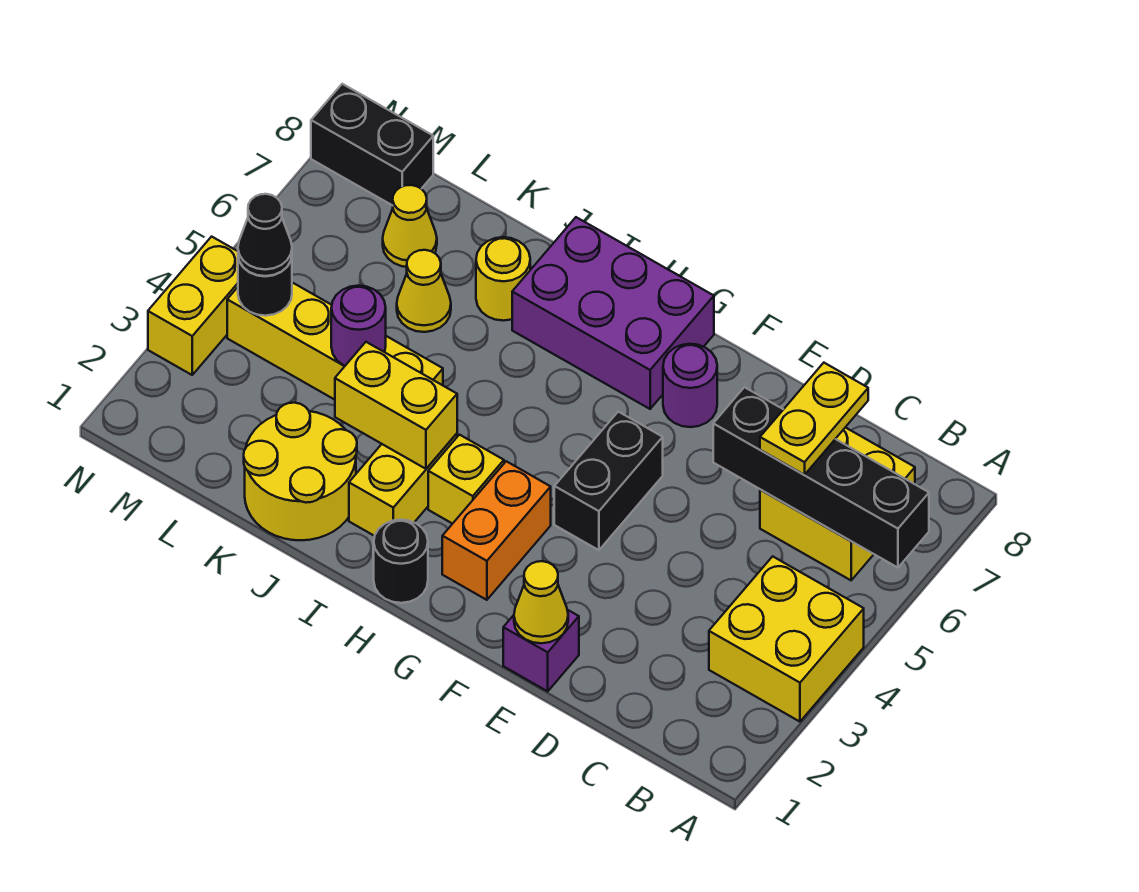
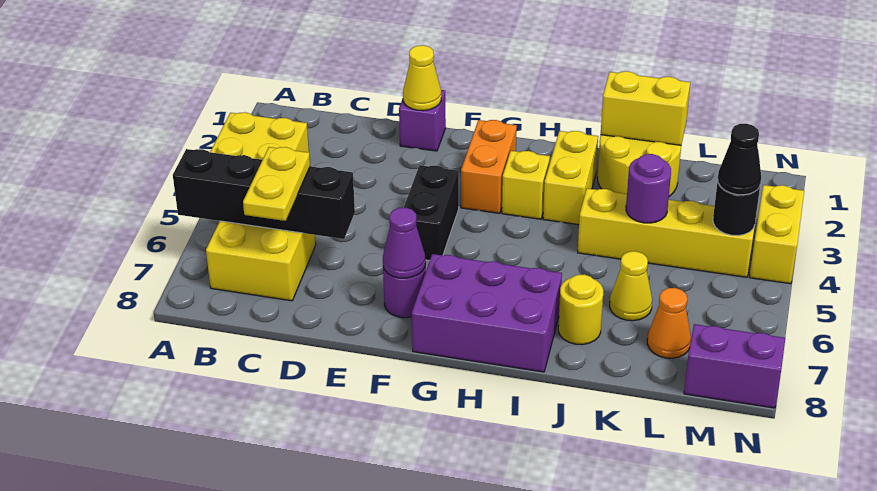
none -> purple 1x1 cone [383,208,426,278]
black 1x1 round brick [374,520,428,603] -> none
yellow 1x2 brick [335,342,457,469] -> yellow 1x2 brick moved to [601,71,690,145]
yellow 1x1 cone [383,185,437,267] -> orange 1x1 cone [647,288,691,358]
black 1x2 brick [311,84,433,206] -> purple 1x2 brick [684,324,785,408]

